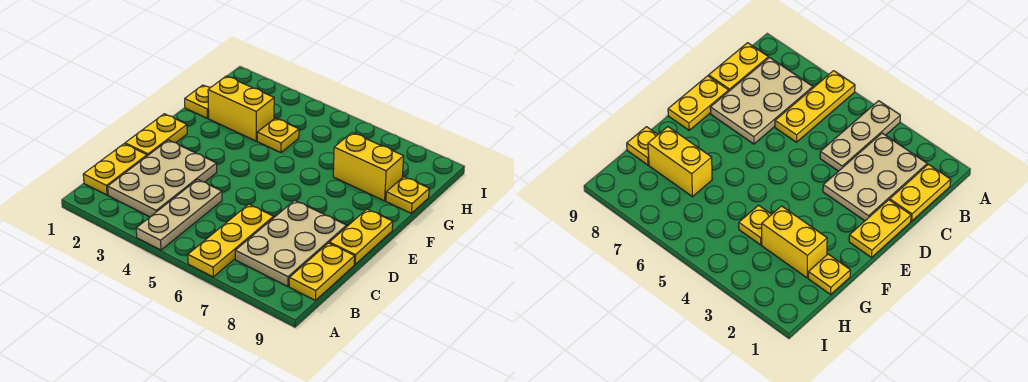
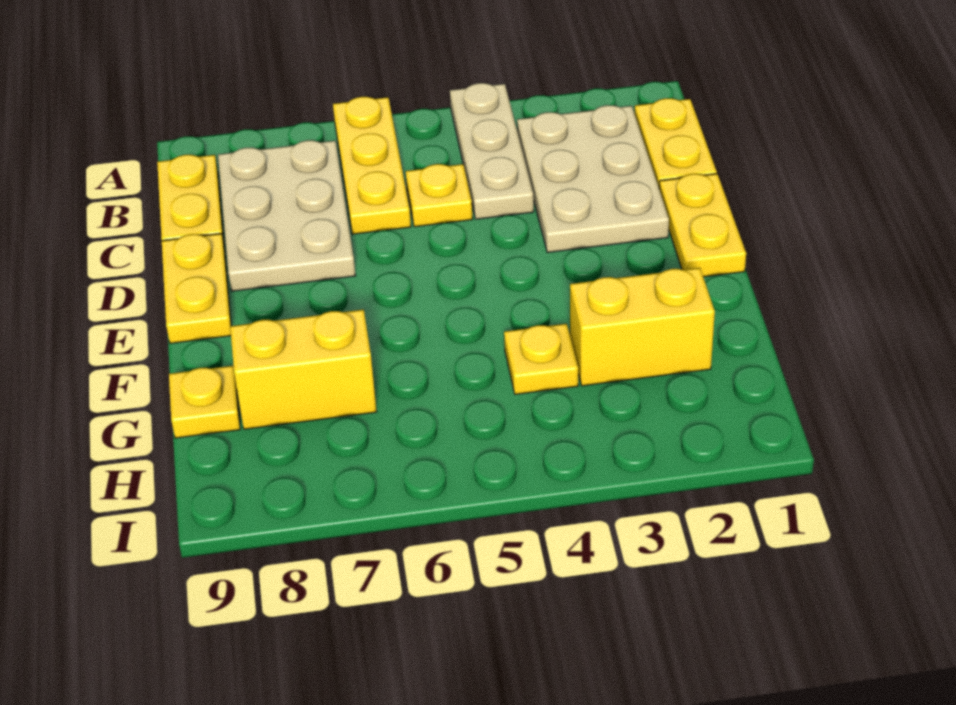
yellow 1x1 plate [185,85,210,118] -> yellow 1x1 plate moved to [406,164,472,227]

